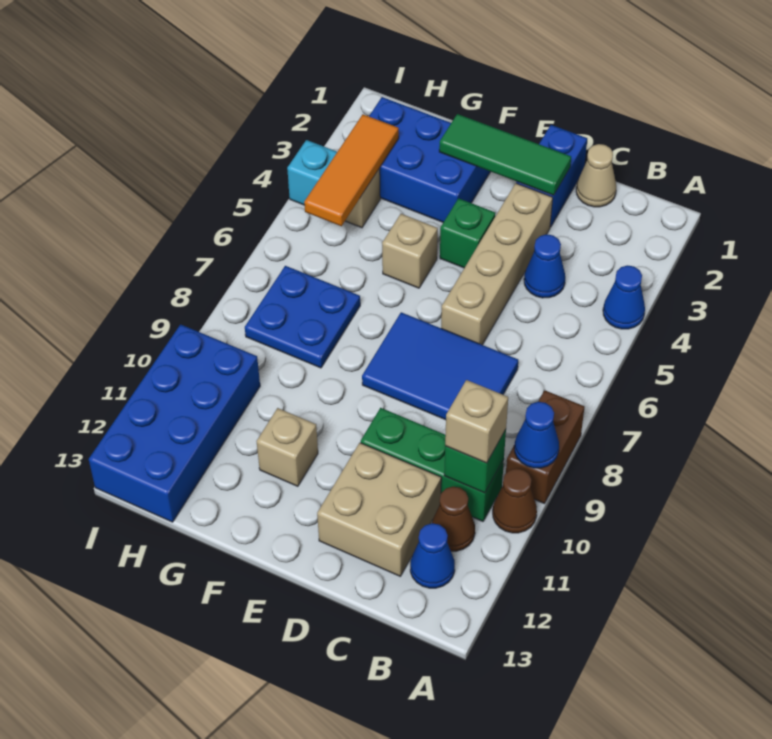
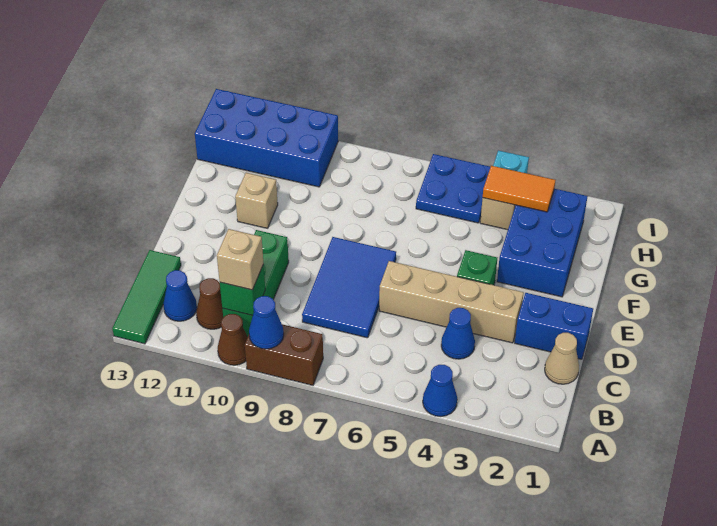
tan 2x2 brick [317,443,441,576] -> none
green 1x3 tile [439,114,571,195] -> green 1x3 tile moved to [112,250,181,344]
tan 1x1 brick [382,214,438,288] -> none
blue 2x2 plate [245,266,360,368] -> blue 2x2 plate moved to [416,154,490,223]
orange 1x3 tile [304,114,399,226] -> orange 1x2 tile [483,166,556,212]

